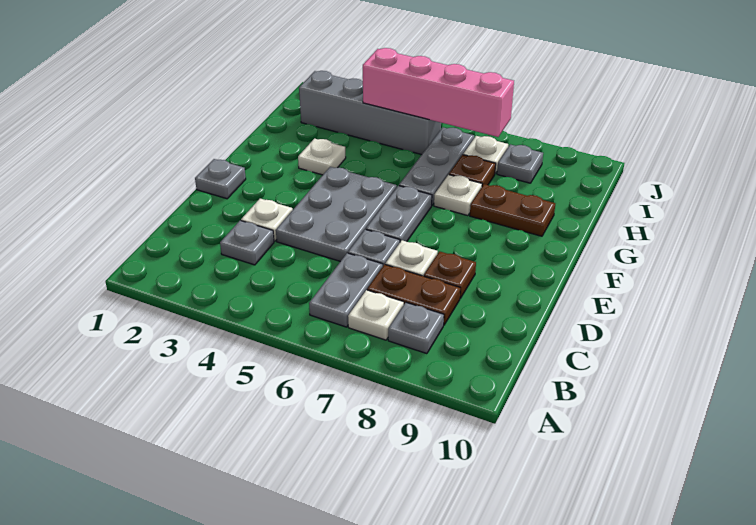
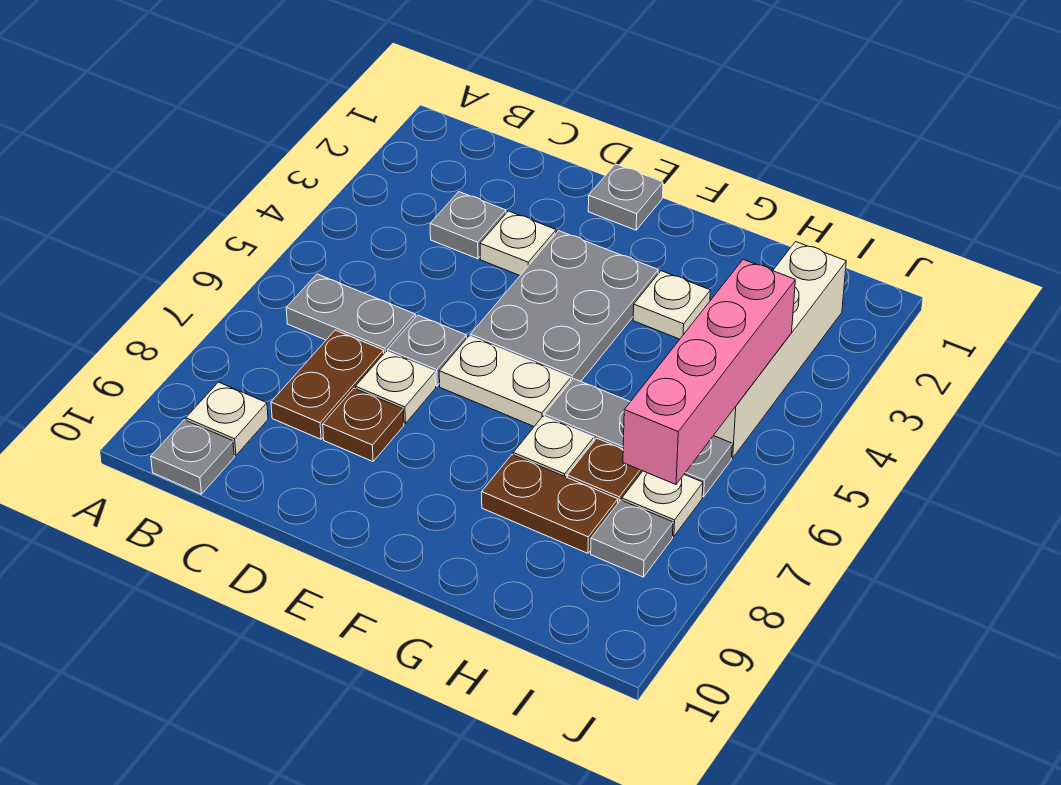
white 1x1 plate [348,290,404,340] -> white 1x1 plate moved to [186,382,268,455]
grey 1x1 plate [388,303,444,354] -> grey 1x1 plate moved to [151,420,234,494]
grey 2x3 plate [276,167,397,261] -> grey 2x3 plate turned to [470,231,658,381]
grey 1x2 plate [366,186,432,242] -> white 1x2 plate [439,336,571,426]
brown 1x2 plate [470,184,555,236] -> brown 1x2 plate turned to [482,455,618,553]
grey 1x4 brick [299,71,441,155] -> white 1x4 brick [714,242,846,458]

